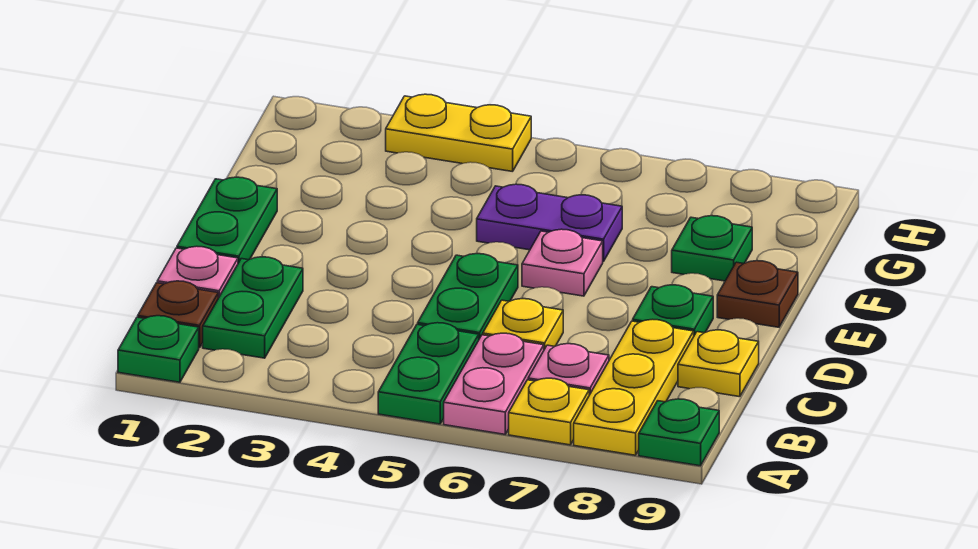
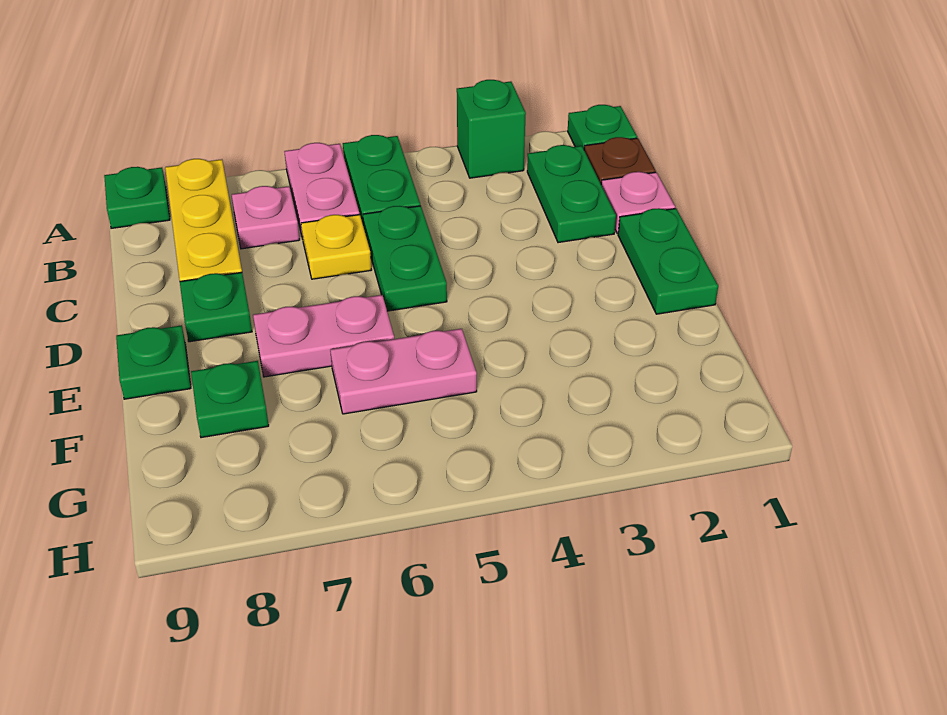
none -> green 1x1 brick [457,80,526,178]
yellow 1x1 plate [509,378,589,445] -> none
yellow 1x1 plate [678,330,759,397] -> none
pink 1x1 plate [522,229,603,296] -> pink 1x2 plate [253,295,394,377]
brown 1x1 plate [717,261,798,327] -> green 1x1 plate [116,325,191,399]
purple 1x2 plate [477,184,622,262] -> pink 1x2 plate [330,329,477,414]
yellow 1x2 plate [386,94,531,172] -> none

